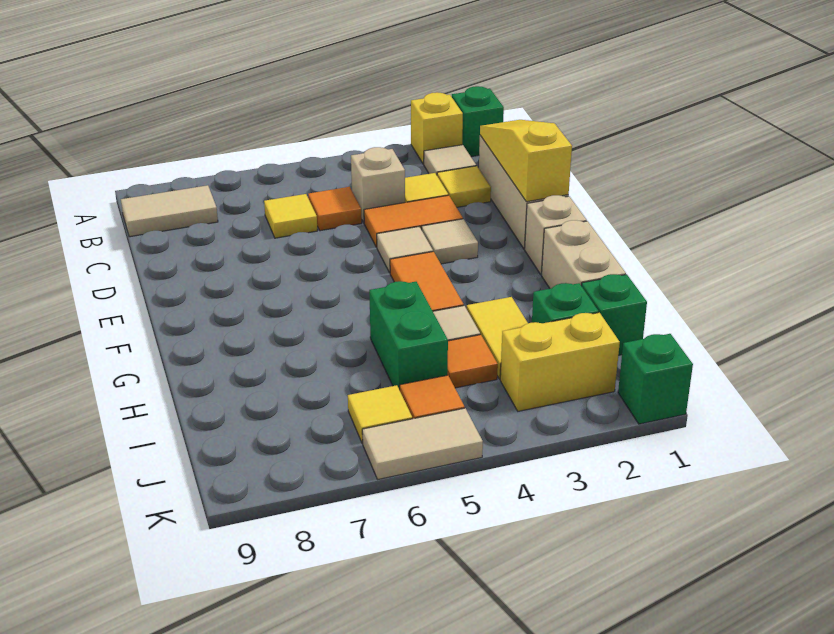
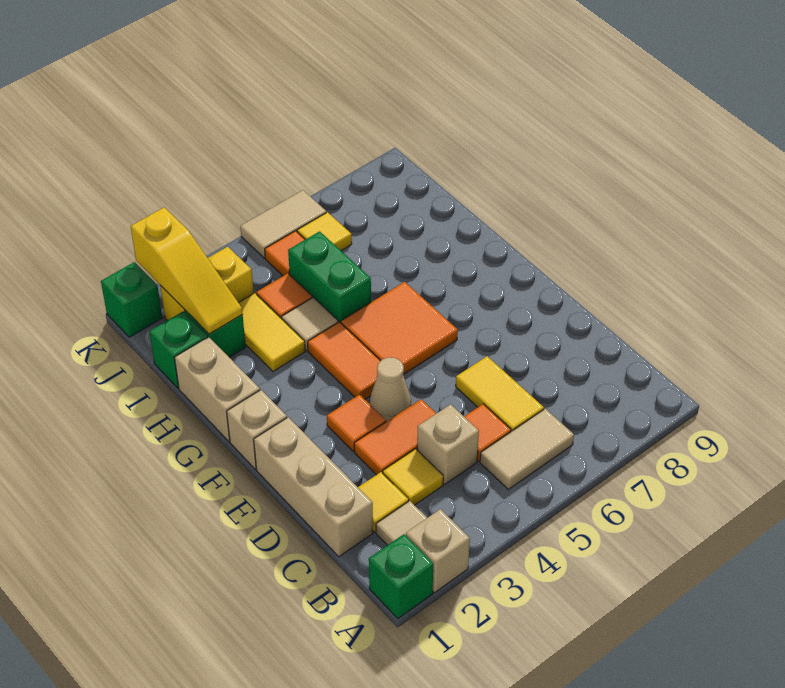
yellow 1x1 brick [411,92,463,164] -> tan 1x1 brick [406,509,470,593]
tan 1x2 tile [121,185,218,237] -> tan 1x2 tile moved to [480,409,574,489]
yellow 1x3 slope [480,120,572,202] -> yellow 1x3 slope moved to [131,207,243,334]
yellow 1x1 tile [264,194,317,238] -> yellow 1x2 tile [456,356,544,432]
tan 1x1 tile [422,219,478,264] -> orange 1x1 tile [327,395,386,451]
tan 1x1 tile [377,227,433,273] -> tan 1x1 cone [370,357,411,422]
none -> orange 2x2 tile [341,282,458,375]

